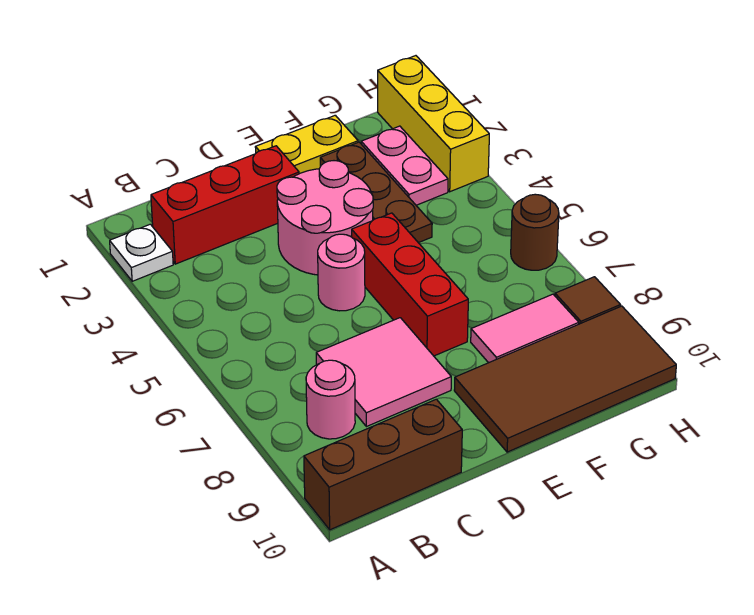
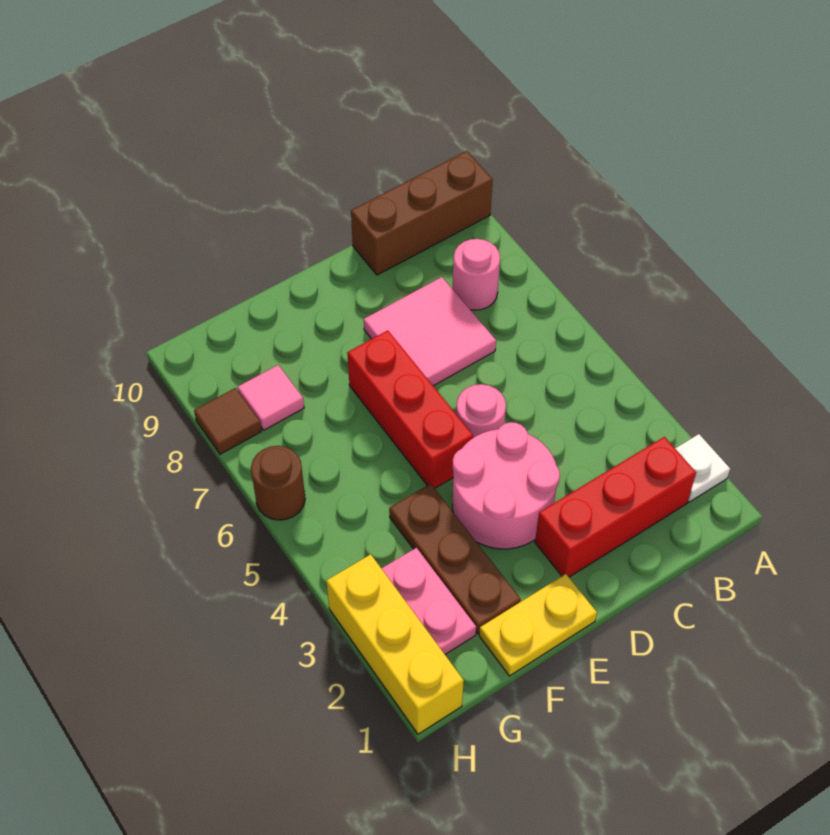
brown 2x4 tile [454,306,676,452] -> none
pink 1x2 tile [471,294,579,363] -> pink 1x1 tile [238,365,304,430]

